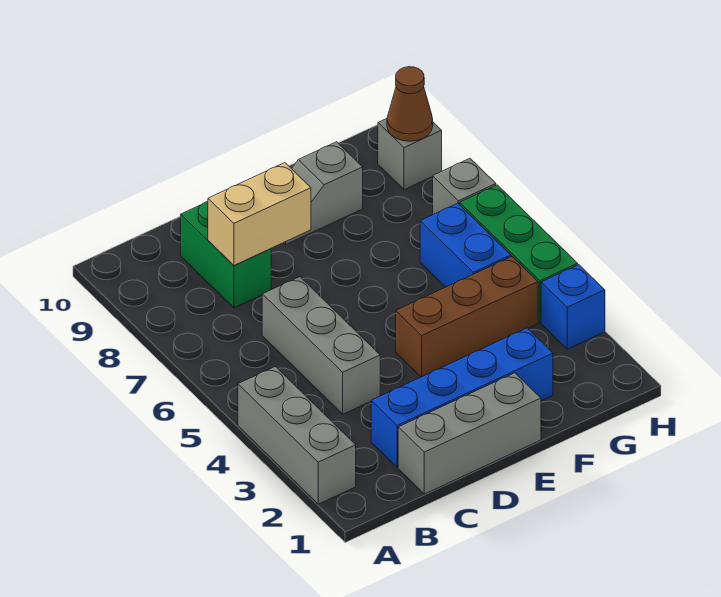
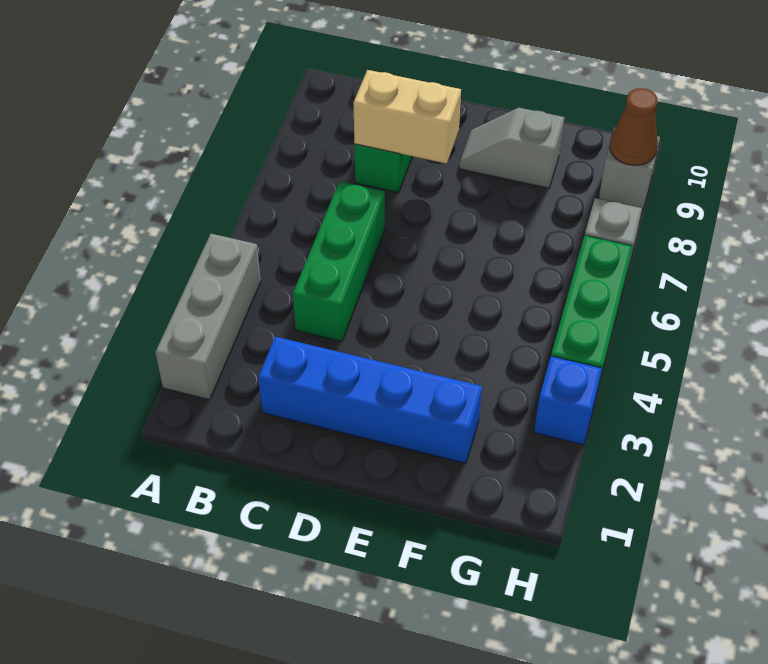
grey 1x3 brick [398,373,541,494] -> none
grey 1x3 brick [262,277,380,414] -> green 1x3 brick [293,181,385,341]
brown 1x3 brick [396,257,538,377] -> none
blue 1x2 brick [420,203,511,287] -> none

